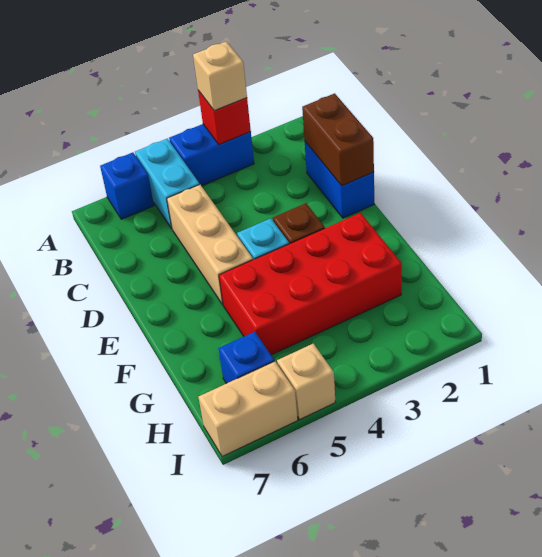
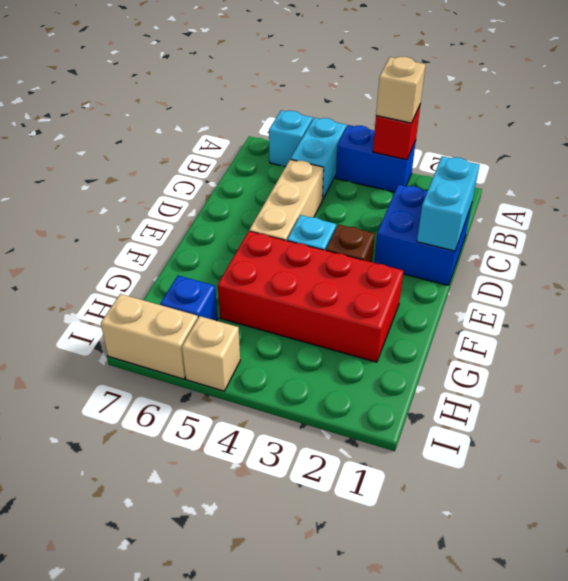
blue 1x1 brick [100,152,154,219] -> cyan 1x1 brick [269,110,313,167]
blue 1x2 brick [305,142,374,218] -> blue 2x2 brick [374,185,472,285]
brown 1x2 brick [302,93,374,186] -> cyan 1x2 brick [417,156,479,251]

